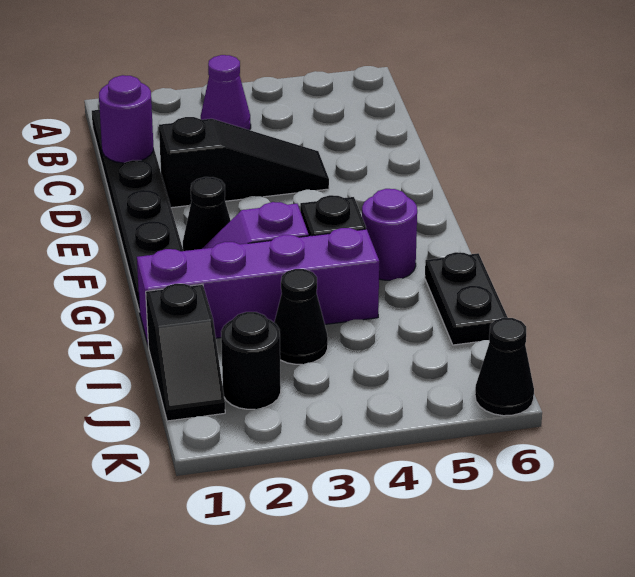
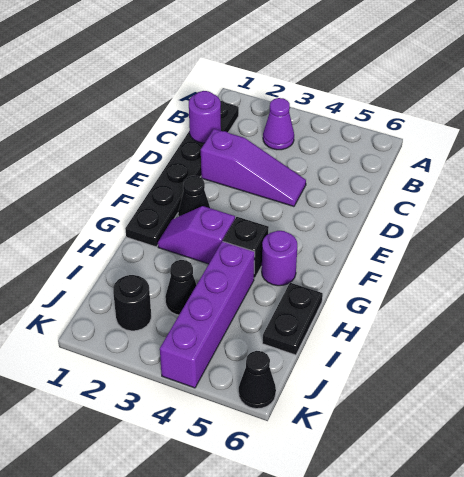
black 1x3 slope [159,117,329,208] -> purple 1x3 slope [201,129,306,206]
purple 1x4 brick [137,228,379,344] -> purple 1x4 brick turned to [160,241,255,388]
black 1x2 slope [146,284,225,421] -> none

